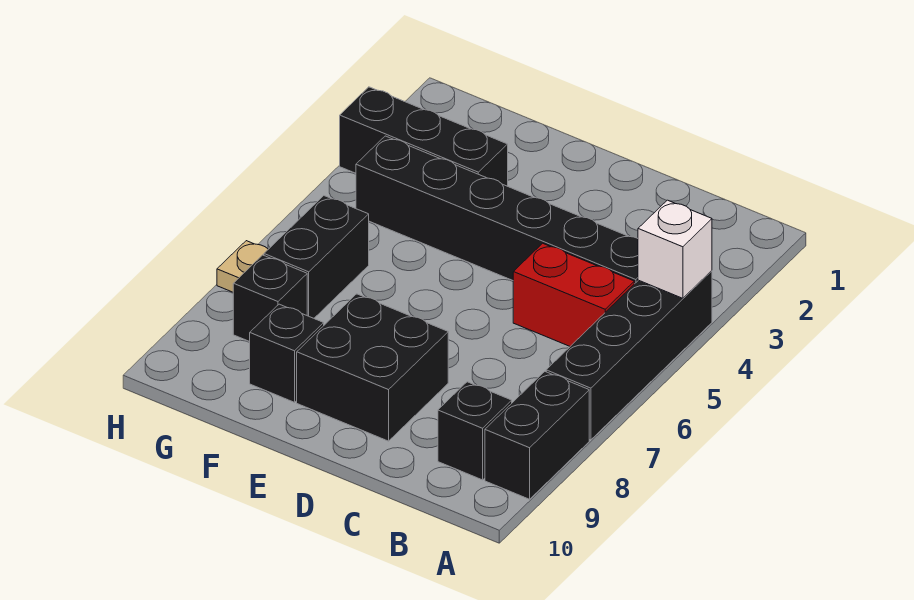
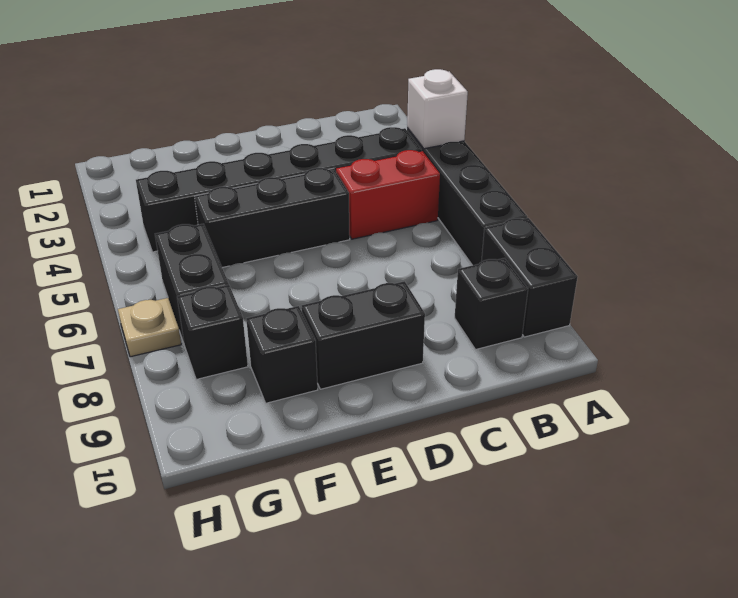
black 2x2 brick [297,294,448,441] -> black 1x2 brick [302,281,425,389]
black 1x3 brick [340,87,508,186] -> black 1x3 brick moved to [195,168,350,268]

